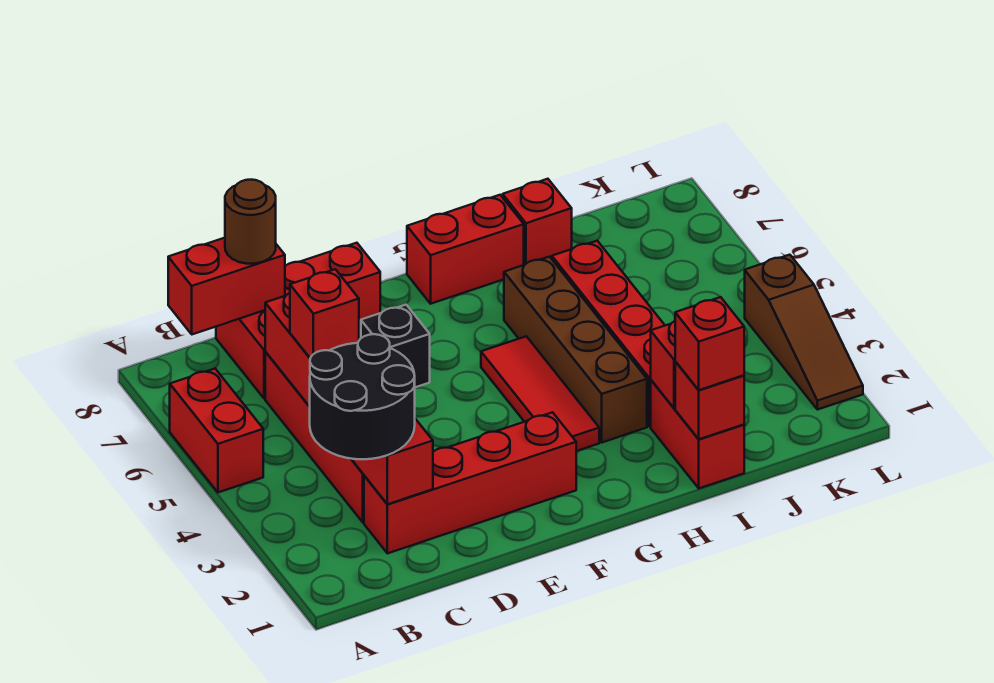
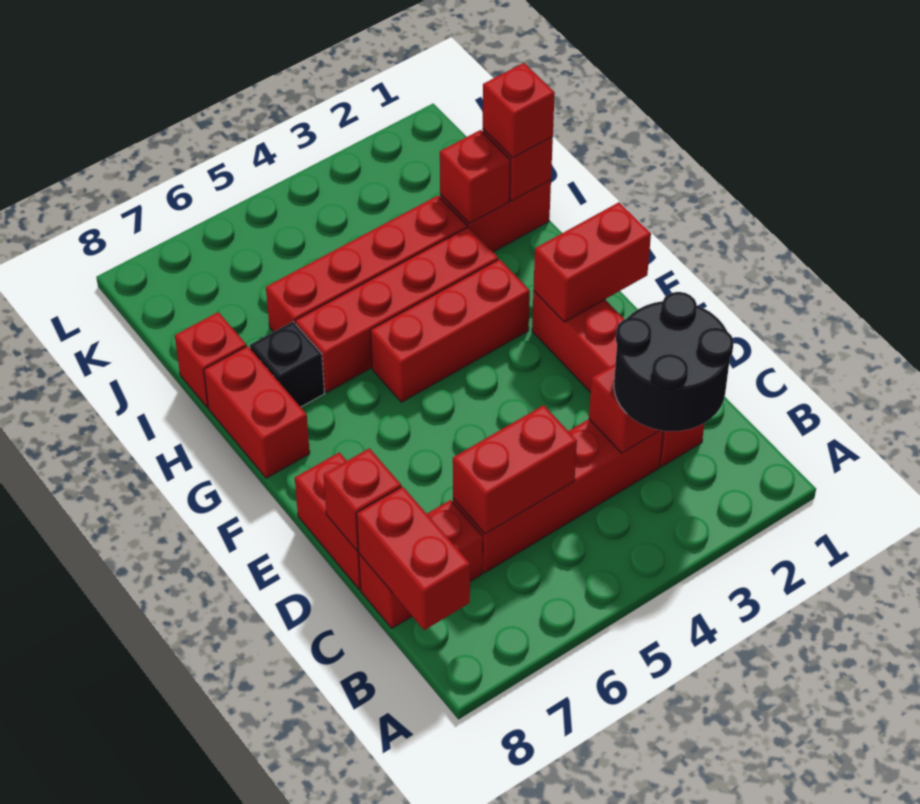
red 1x2 brick [170,369,263,492] -> red 1x2 brick moved to [534,202,651,322]
red 1x1 brick [290,269,359,358] -> red 1x1 brick moved to [324,448,401,551]
brown 1x1 round brick [225,180,276,264] -> none
black 1x1 brick [361,305,430,387] -> black 1x1 brick moved to [250,322,325,407]
red 1x3 tile [481,336,599,451] -> red 1x3 brick [371,259,530,402]
brown 1x4 brick [504,257,647,442] -> red 1x4 brick [295,227,498,392]
brown 1x3 slope [745,255,863,410] -> none

